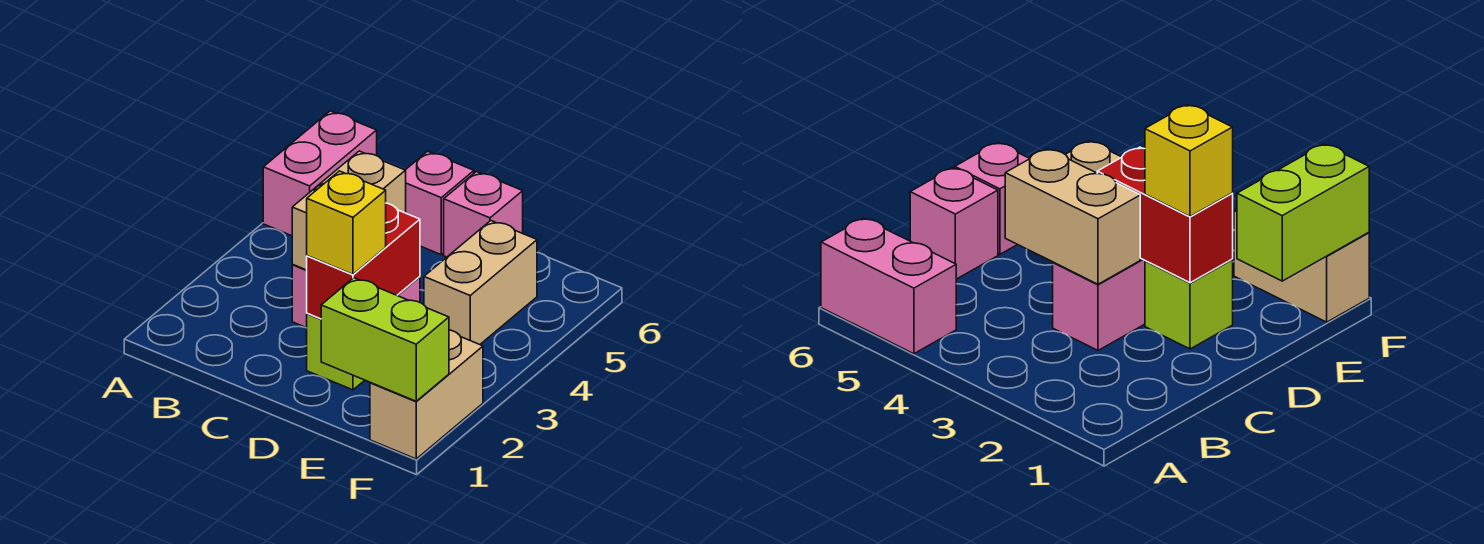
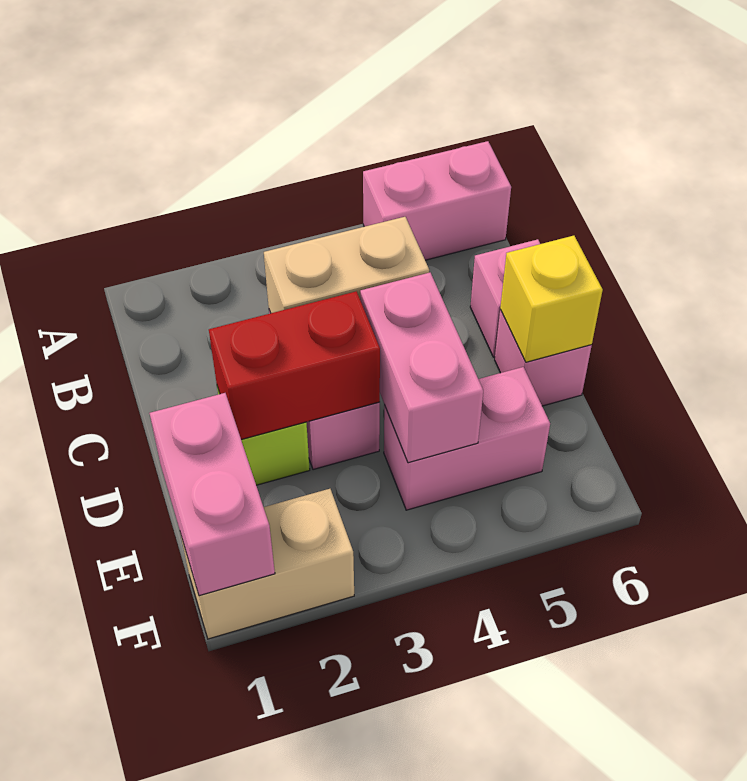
yellow 1x1 brick [307,171,386,274] -> yellow 1x1 brick moved to [500,236,603,362]
none -> pink 1x2 brick [360,273,483,463]
lime 1x2 brick [321,278,449,401] -> pink 1x2 brick [149,393,275,596]
tan 1x2 brick [424,221,537,344] -> pink 1x2 brick [384,367,550,510]

